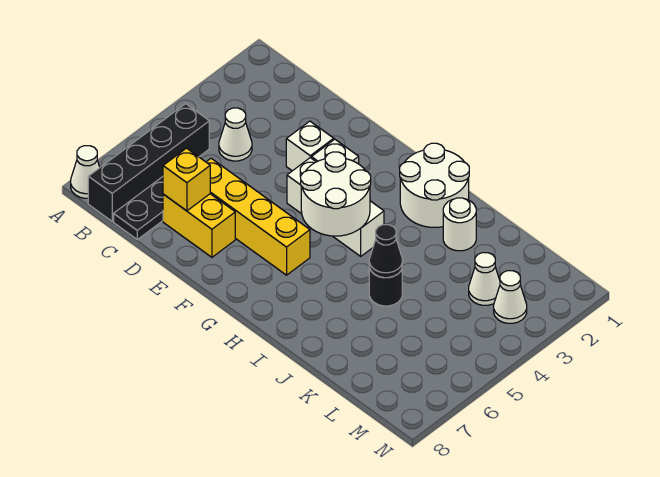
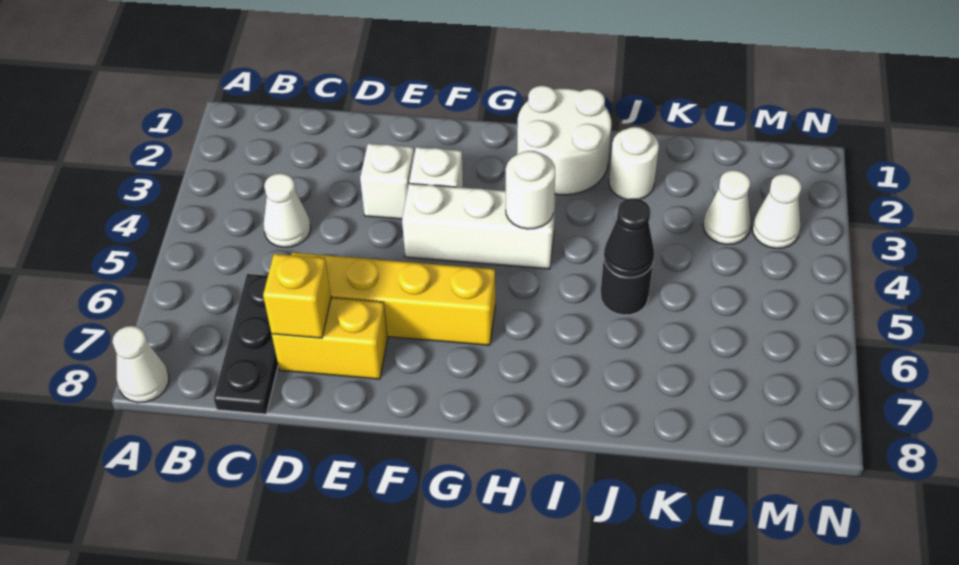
black 1x4 brick [88,104,209,221] -> none
white 2x2 round brick [301,152,371,236] -> white 1x1 round brick [506,151,555,229]

